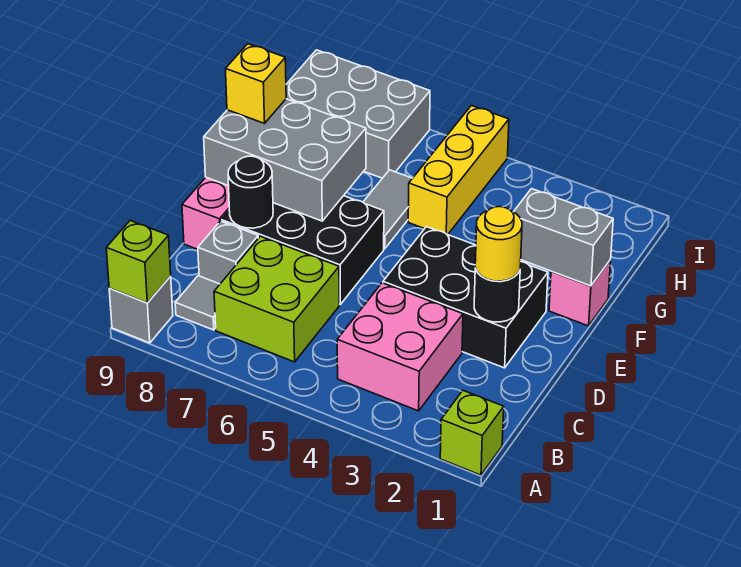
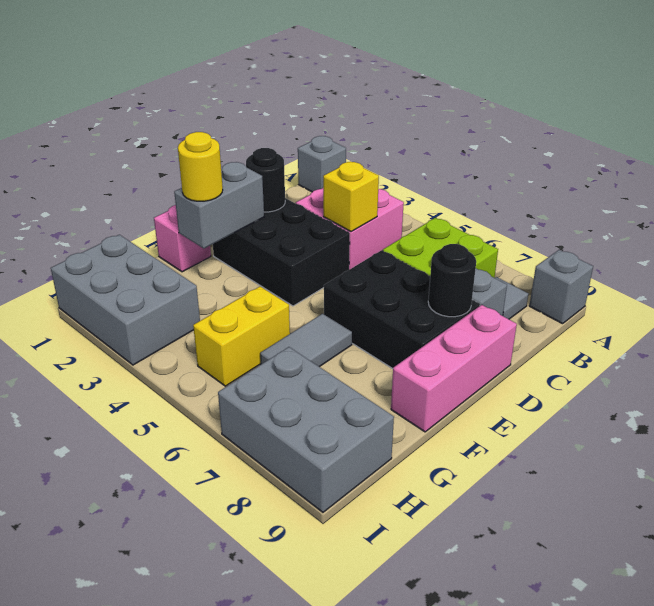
lime 1x1 brick [440,391,504,475] -> grey 1x1 brick [298,136,346,192]
lime 1x1 brick [106,221,171,303] -> none
yellow 1x1 round brick [475,207,522,281] -> yellow 1x1 round brick moved to [178,132,223,201]
grey 2x3 brick [204,99,366,221] -> grey 2x3 brick moved to [51,235,200,365]
grey 1x2 brick [514,189,613,286] -> grey 1x2 brick turned to [174,162,264,249]
yellow 1x1 brick [226,44,286,123] -> yellow 1x1 brick moved to [323,162,379,232]
yellow 1x3 brick [408,106,509,235] -> yellow 1x2 brick [193,286,290,386]

